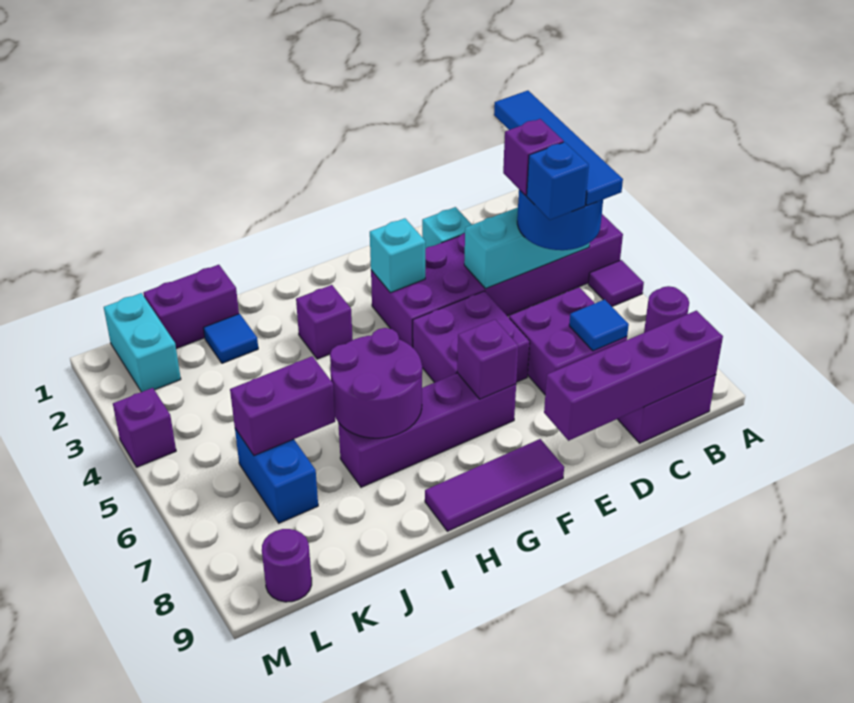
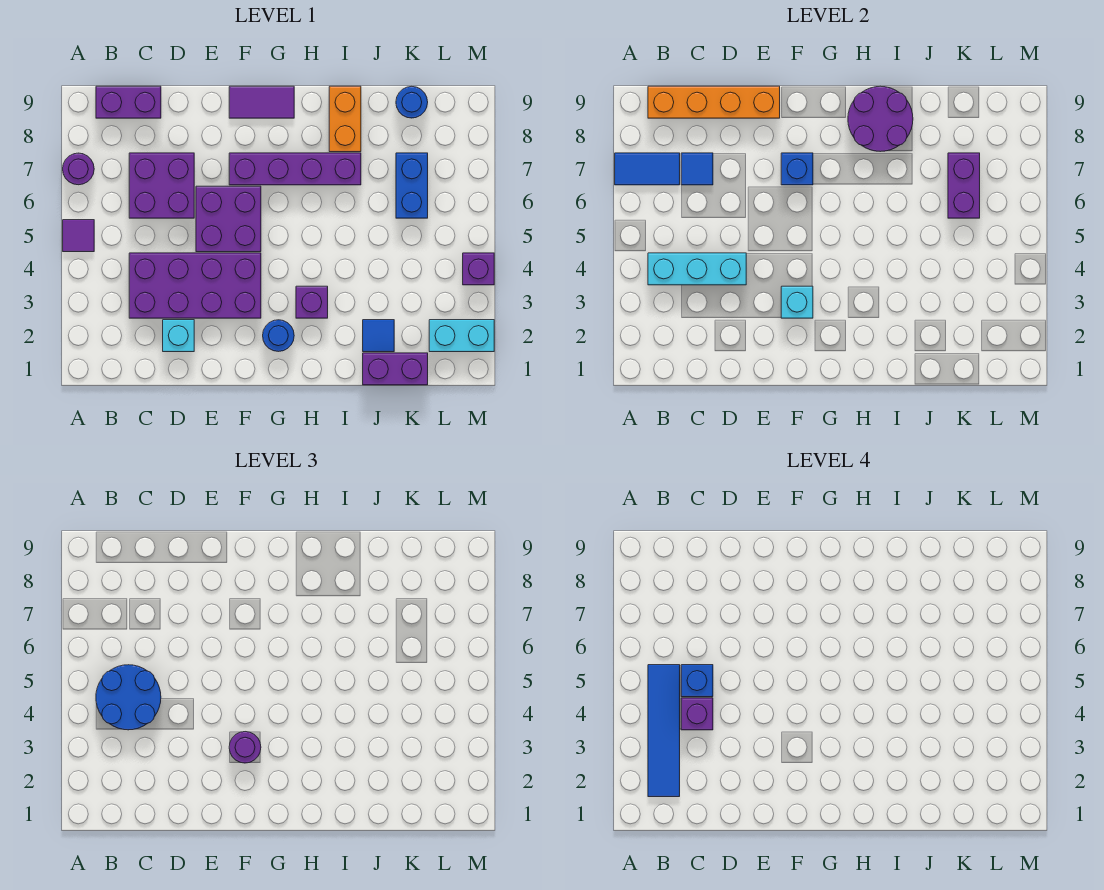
purple 2x6 brick [371,214,623,347] -> purple 2x4 brick [129,253,261,318]
none -> blue 1x2 tile [615,153,680,185]
purple 1x4 brick [544,311,723,441] -> orange 1x4 brick [648,86,780,118]
purple 1x1 brick [457,320,518,399] -> blue 1x1 brick [781,153,813,185]
purple 1x3 tile [425,439,564,531] -> purple 1x2 tile [229,86,294,118]
none -> blue 1x1 round brick [263,320,294,352]
purple 2x2 round brick [330,328,422,438] -> purple 2x2 round brick moved to [848,86,913,152]
none -> orange 1x2 brick [329,86,361,152]
purple 1x2 brick [230,356,335,456] -> purple 1x2 brick turned to [948,153,980,218]
none -> blue 1x1 round brick [396,86,428,118]
cyan 1x2 brick [104,293,181,392] -> cyan 1x2 brick turned to [429,320,494,352]
purple 1x1 round brick [262,529,312,602] -> purple 1x1 round brick moved to [229,732,261,763]

